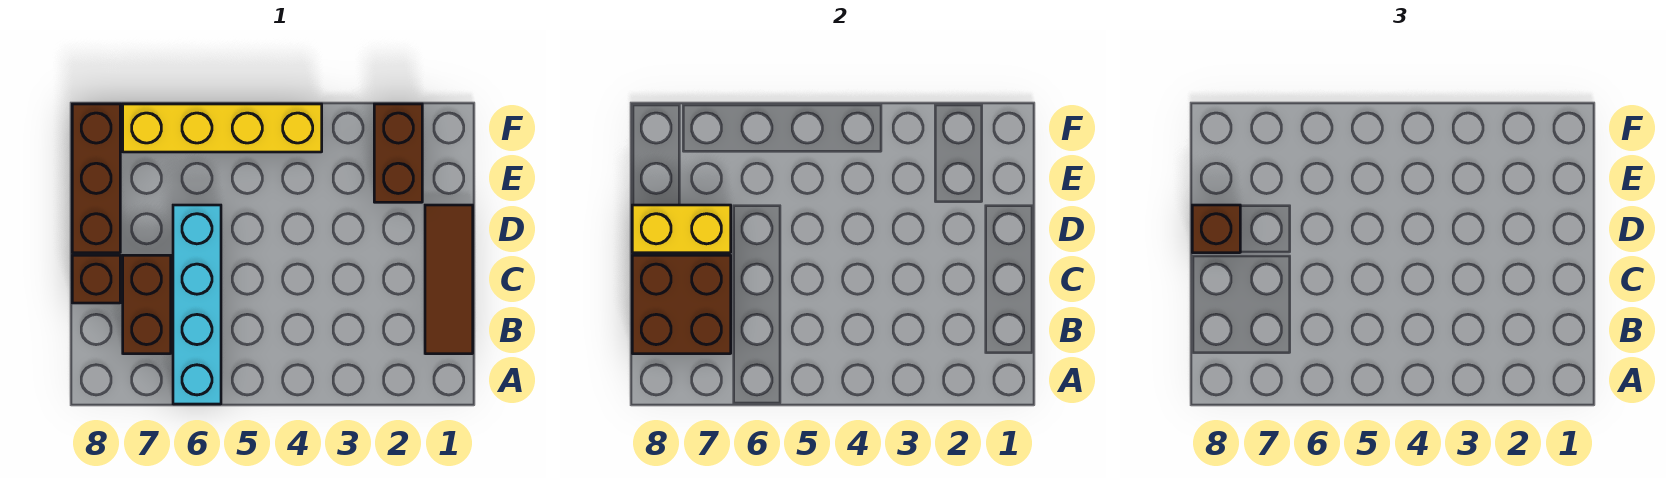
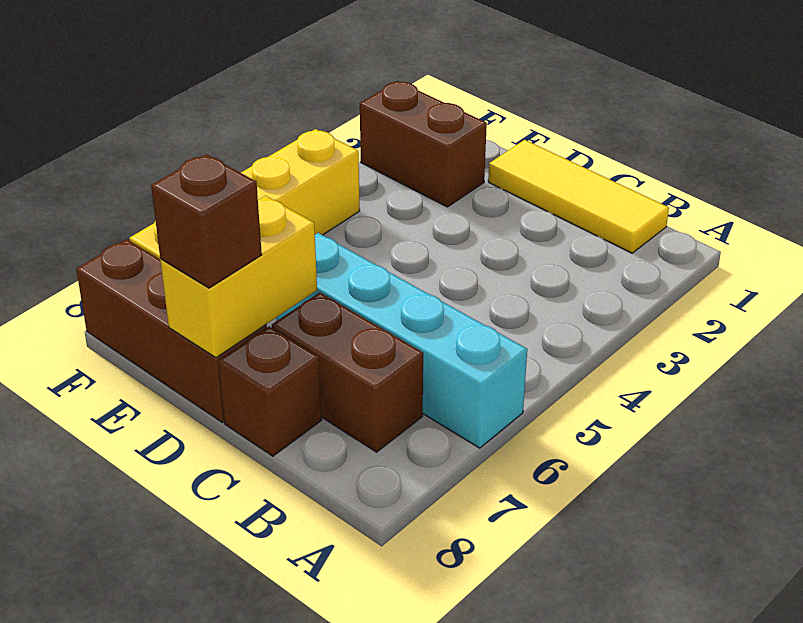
brown 1x3 tile [425,205,473,354] -> yellow 1x3 tile [488,140,669,253]
brown 2x2 brick [632,255,731,354] -> none

